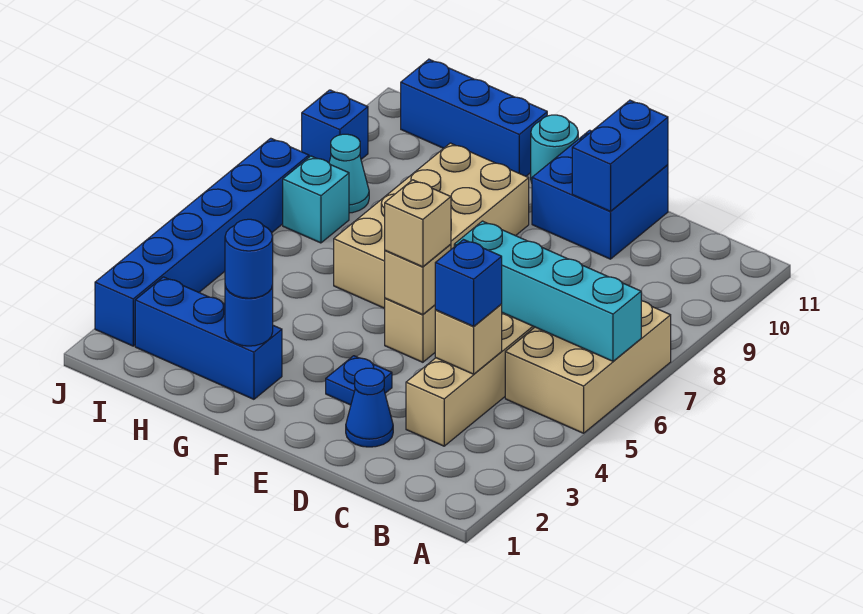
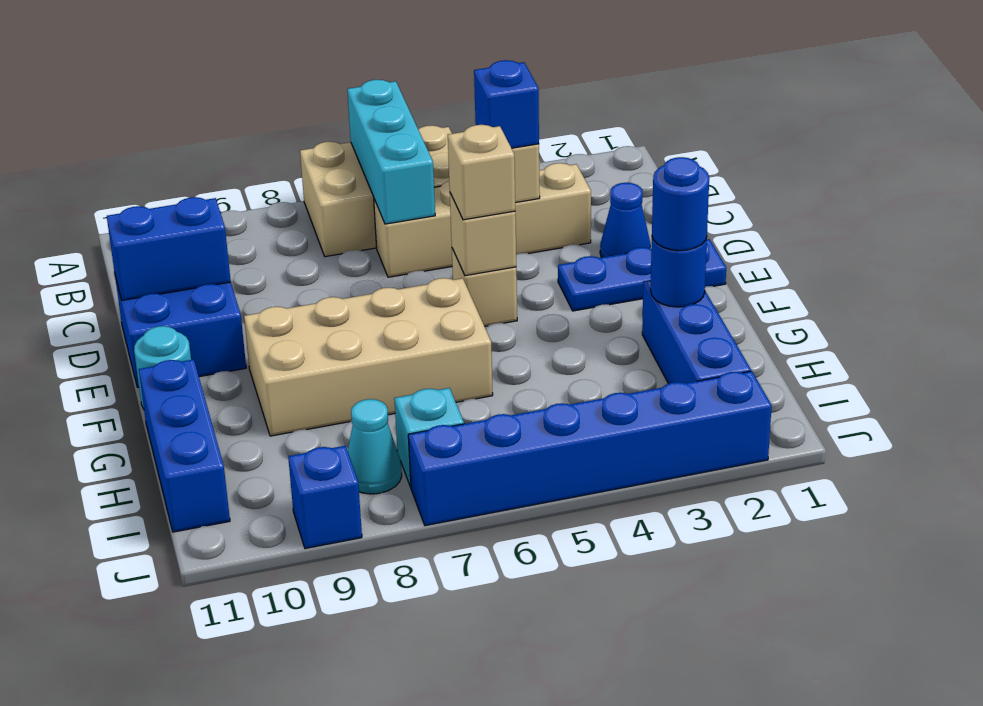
cyan 1x4 brick [454,221,641,361] -> cyan 1x3 brick [347,80,435,224]
blue 1x1 plate [326,356,392,405] -> blue 1x3 plate [558,239,726,311]

